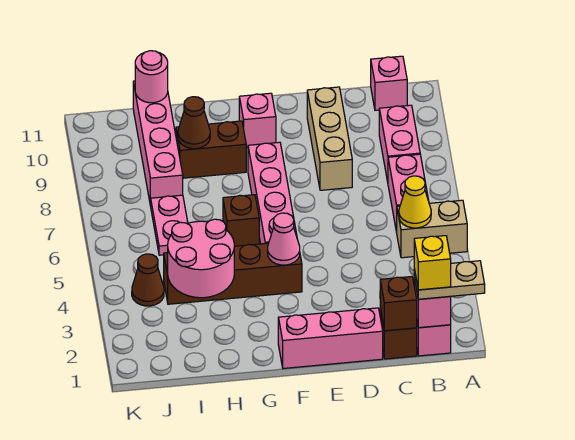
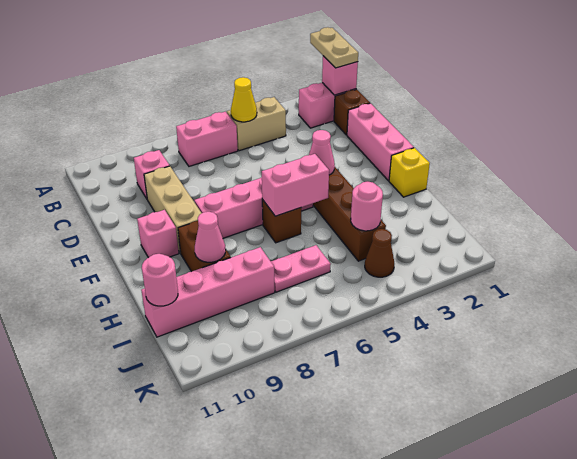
tan 1x2 brick [397,200,467,258] -> tan 1x2 brick turned to [227,97,286,151]
yellow 1x1 brick [414,236,451,290] -> yellow 1x1 brick moved to [389,148,430,197]
pink 1x2 brick [379,105,420,182] -> pink 1x2 brick moved to [262,154,329,216]
pink 1x1 brick [371,56,407,110] -> pink 1x1 brick moved to [134,150,170,199]
brown 1x1 brick [380,277,417,331] -> none
tan 1x3 brick [307,87,352,190] -> tan 1x3 brick turned to [144,166,202,253]
pink 2x2 round brick [168,219,234,298] -> pink 1x1 round brick [351,182,383,231]
brown 1x1 cone [178,97,210,149] -> pink 1x1 cone [195,212,226,262]

